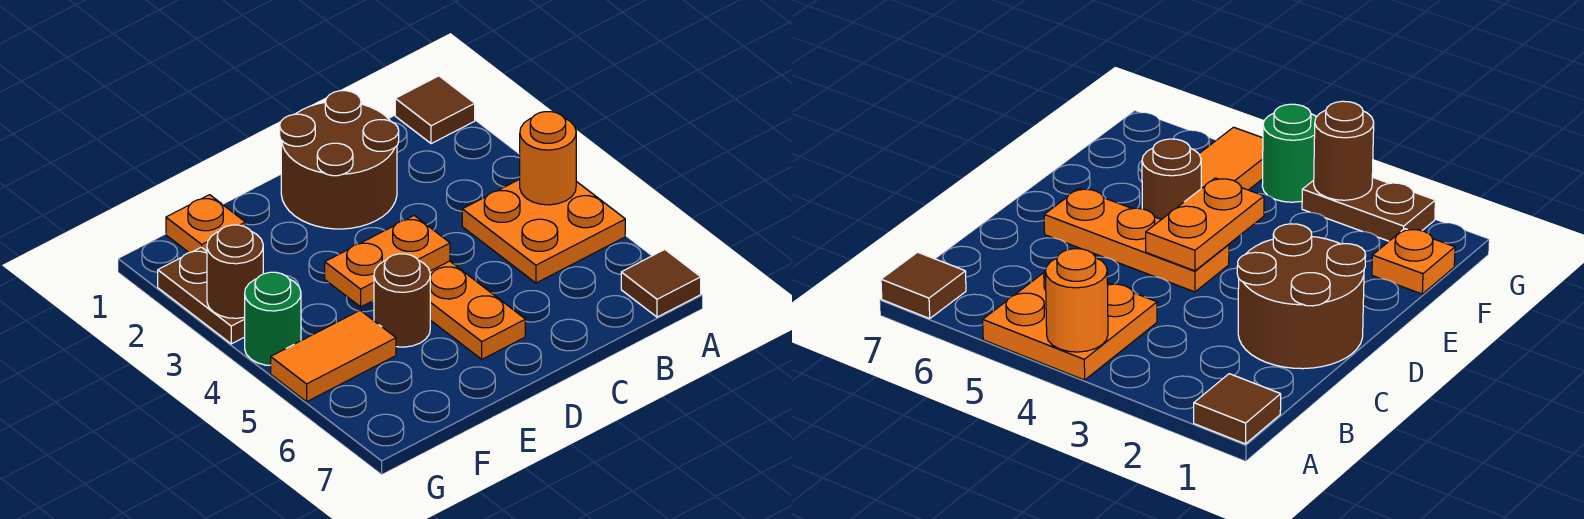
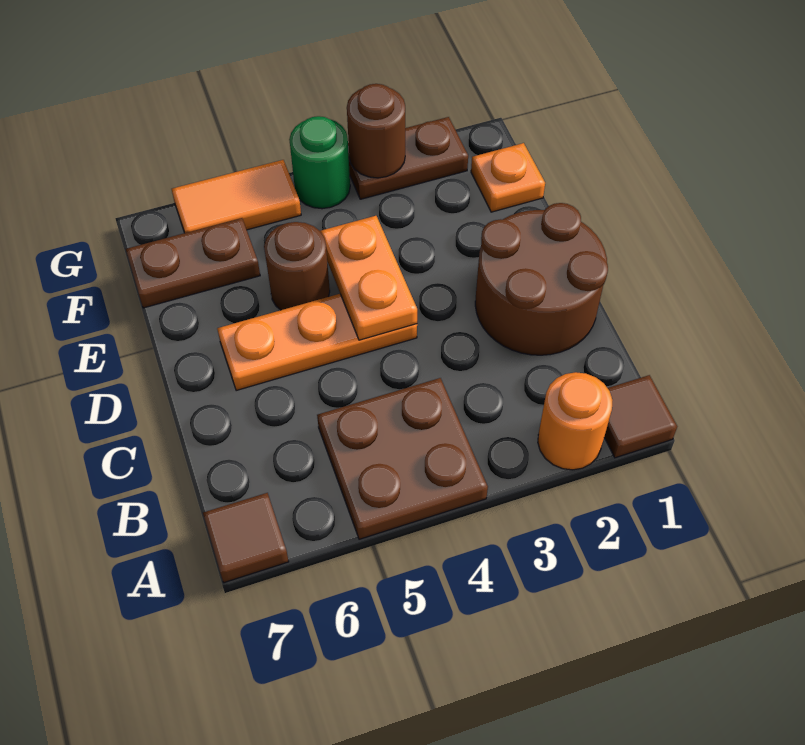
orange 2x2 plate [462,179,625,283] -> brown 2x2 plate [317,378,488,539]
orange 1x1 round brick [520,112,576,205] -> orange 1x1 round brick moved to [538,372,612,470]
orange 1x2 tile [271,310,396,402] -> orange 1x2 tile turned to [172,160,301,233]
none -> brown 1x2 plate [126,218,260,308]

